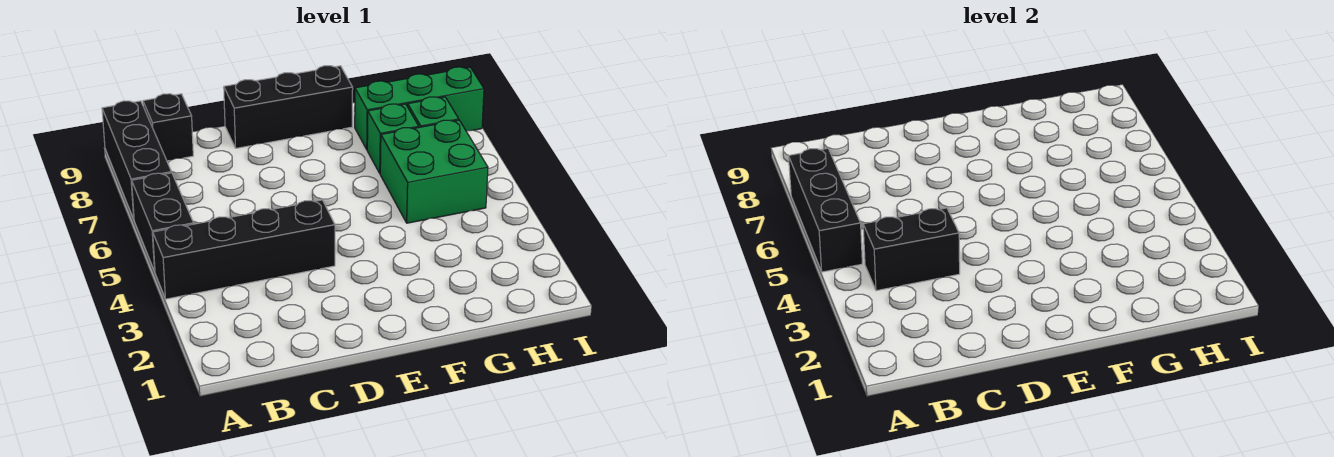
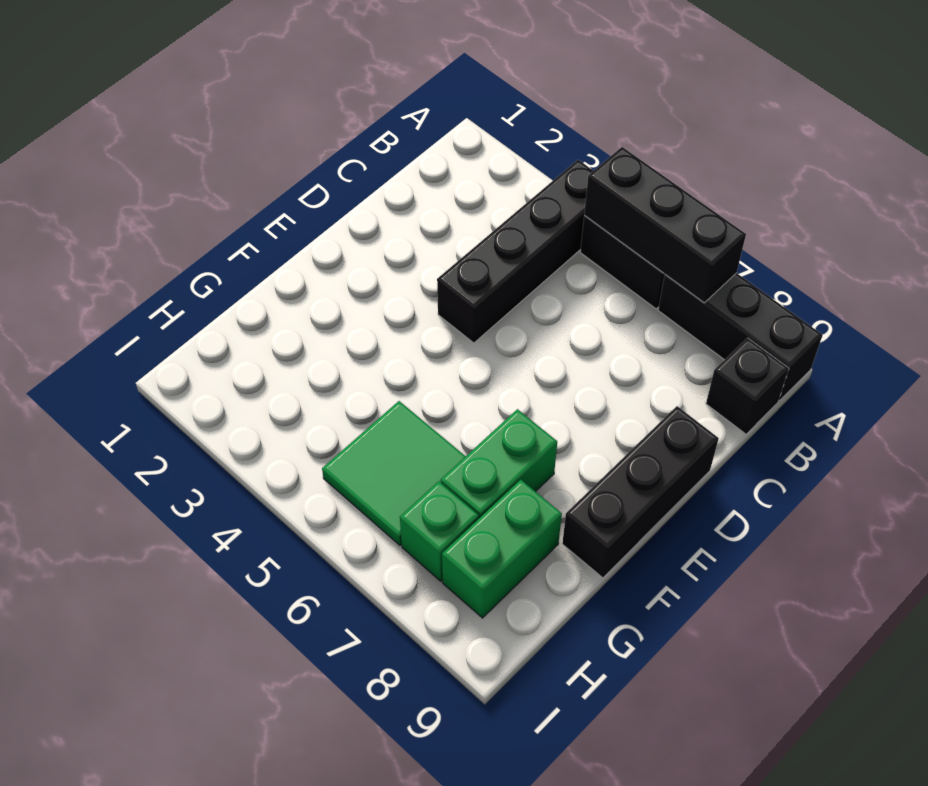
black 1x2 brick [863,208,960,291] -> none
green 2x2 brick [380,120,488,223] -> green 2x2 tile [322,401,466,545]
green 1x1 brick [367,104,419,173] -> green 1x2 brick [441,409,557,518]
green 1x3 brick [355,67,484,149] -> green 1x2 brick [442,480,562,618]

